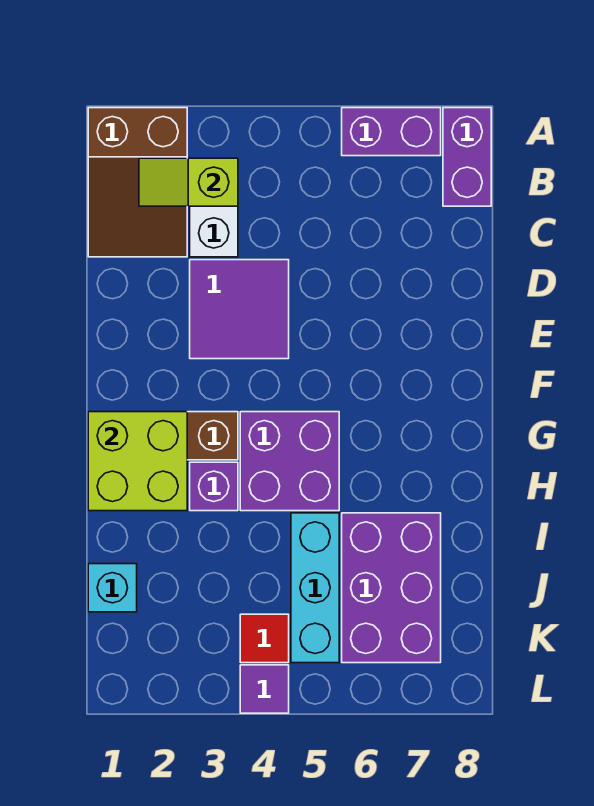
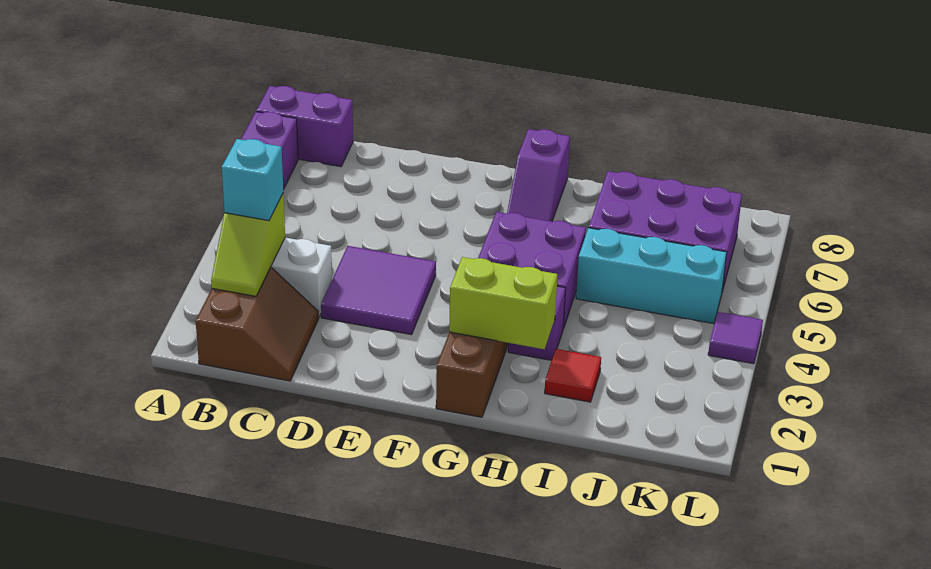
brown 2x3 slope [88,108,187,257] -> brown 2x2 slope [196,268,319,381]
lime 2x2 brick [88,412,187,511] -> lime 1x2 brick [449,257,557,349]
none -> purple 1x2 slope [507,129,570,221]
cyan 1x1 brick [88,564,137,612] -> cyan 1x1 brick moved to [222,139,283,221]
red 1x1 tile [240,614,289,663] -> red 1x1 tile moved to [545,349,601,402]

